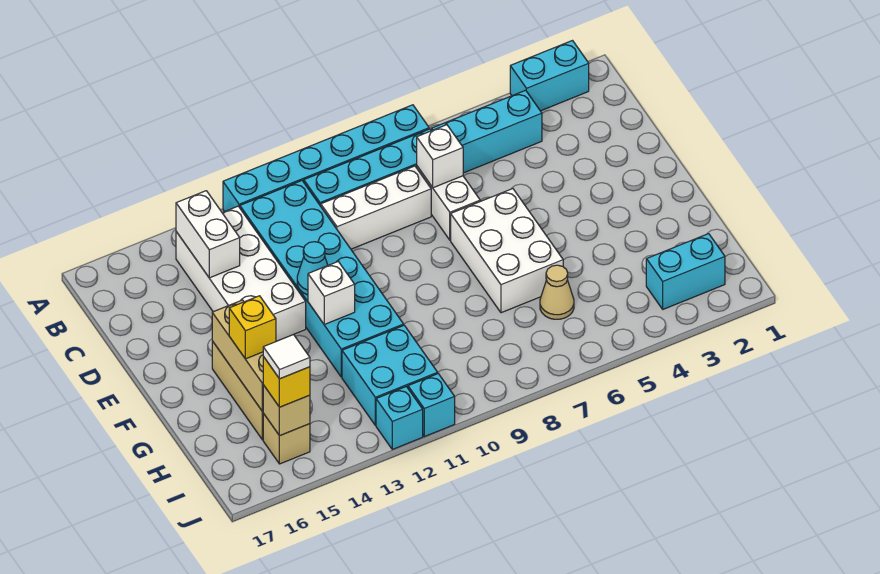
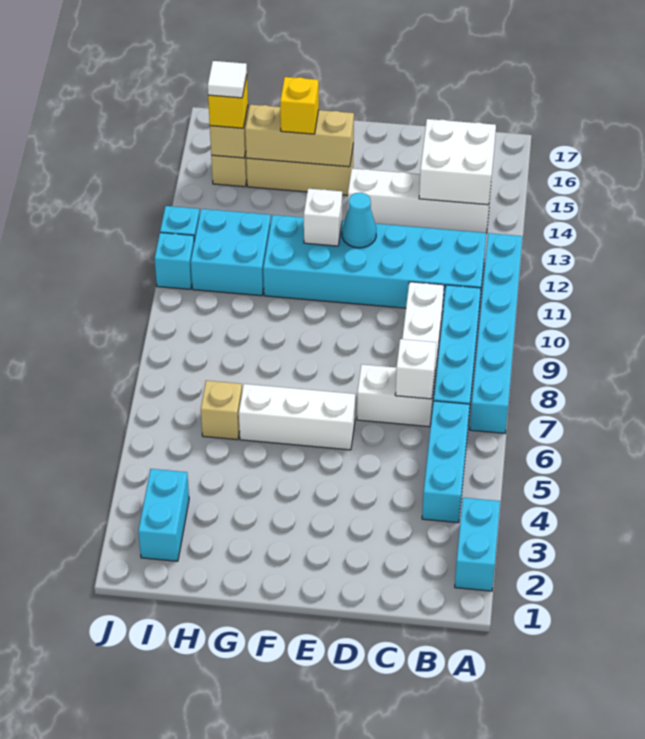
white 2x4 brick [176,206,306,341] -> white 1x4 brick [348,168,491,233]
white 1x2 brick [176,191,240,278] -> white 2x2 brick [419,119,496,205]
white 2x3 brick [451,189,563,313] -> white 1x3 brick [239,384,355,450]
tan 1x1 cone [540,265,574,319] -> tan 1x1 brick [201,381,242,440]

